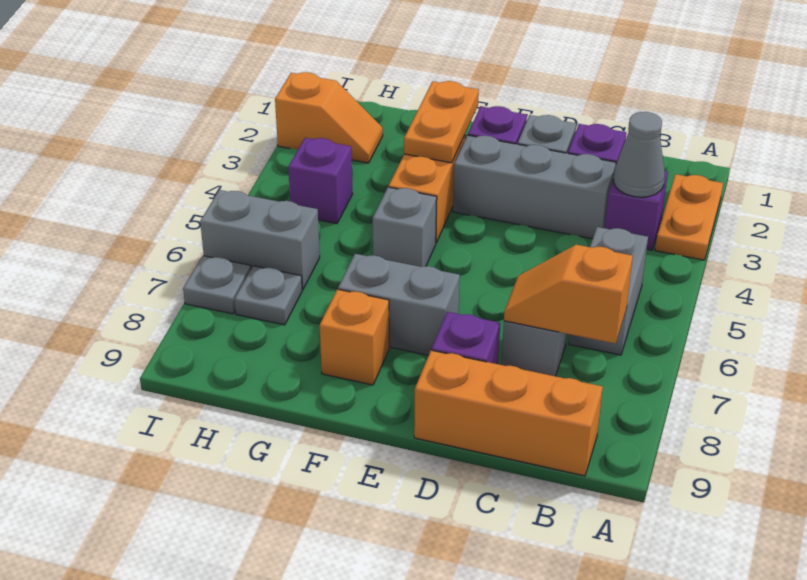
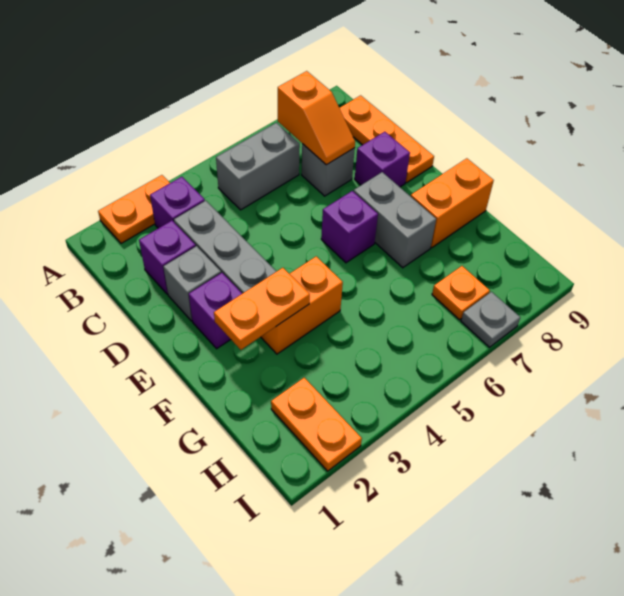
grey 1x1 cone [613,112,665,197] -> none
orange 1x3 brick [414,350,603,476] -> orange 1x3 plate [340,95,434,183]
grey 1x1 brick [373,187,437,267] -> none
orange 1x1 brick [320,289,389,385] -> orange 1x2 brick [411,158,494,248]
orange 1x2 slope [275,72,383,163] -> orange 1x2 plate [271,378,362,471]
purple 1x1 brick [288,138,352,224] -> purple 1x1 brick moved to [321,191,378,263]
grey 1x2 brick [200,190,320,290] -> none
grey 1x1 plate [234,266,302,325] -> orange 1x1 plate [432,266,490,320]

